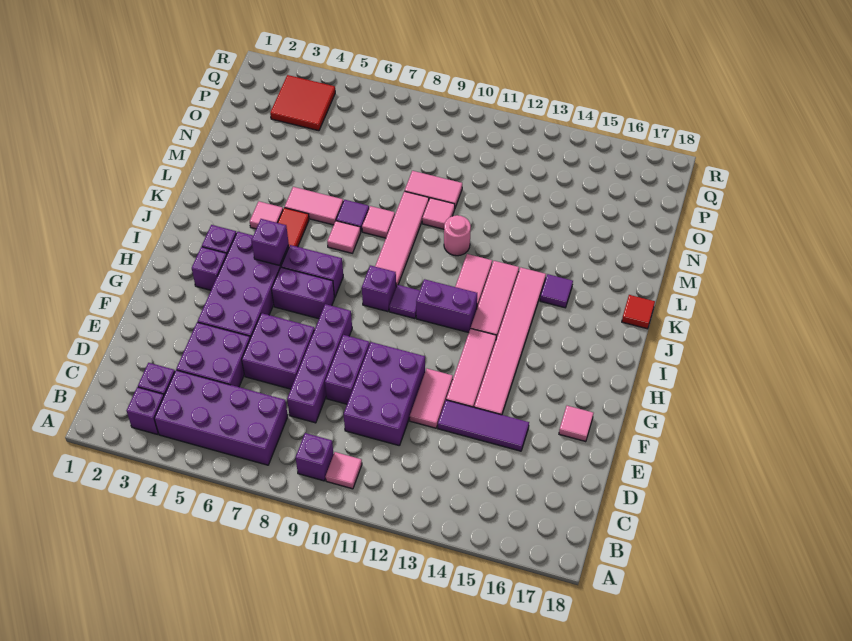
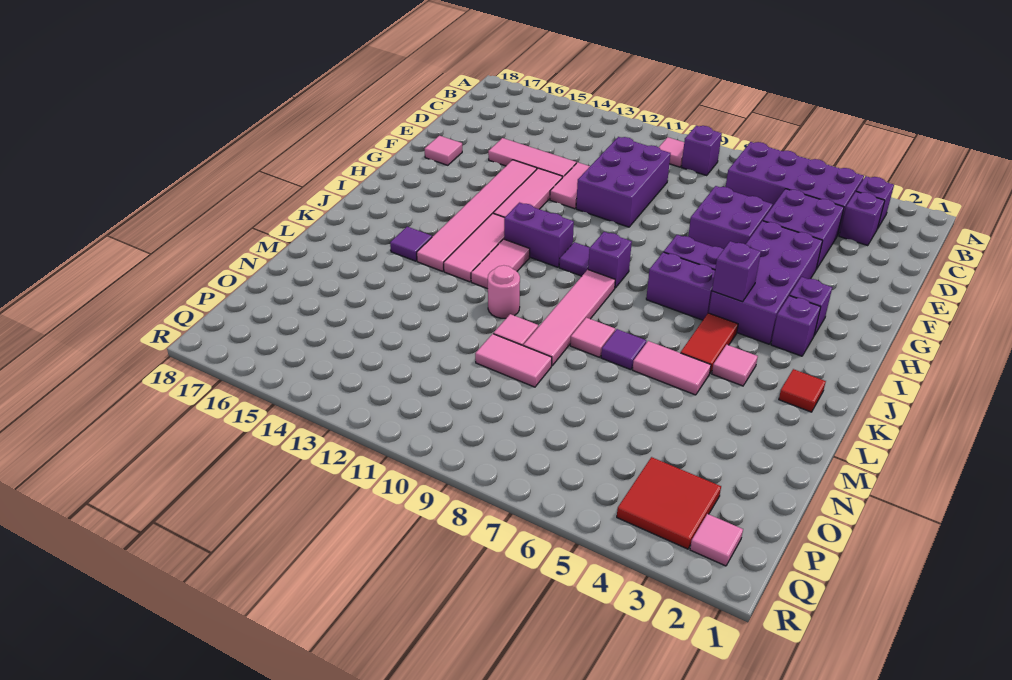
purple 1x4 brick [287,304,352,423] -> none
purple 1x2 brick [325,335,370,404] -> none
purple 1x3 tile [438,400,529,451] -> pink 1x3 tile [488,138,576,178]
pink 1x1 tile [327,221,361,253] -> pink 1x1 tile moved to [690,514,743,566]
red 1x1 tile [622,295,655,329] -> red 1x1 tile moved to [779,369,826,412]

